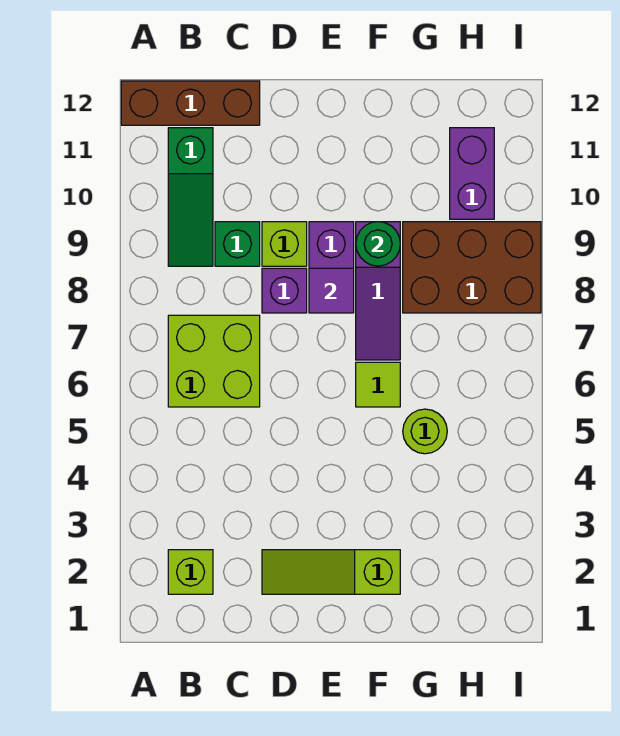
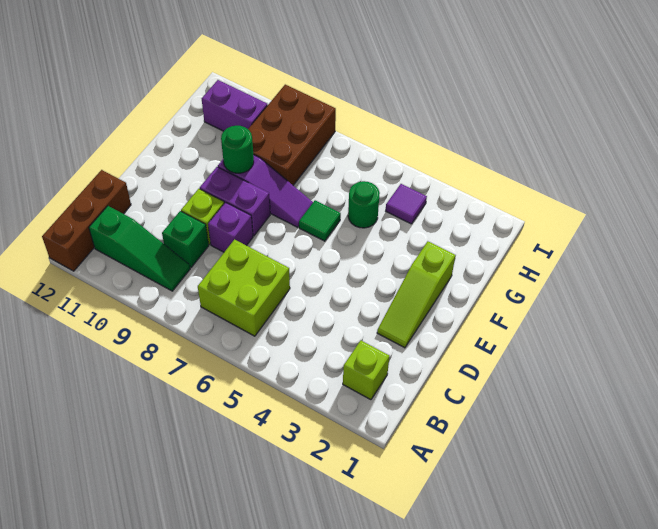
purple 1x1 tile [309,268,354,313] -> purple 1x1 tile moved to [386,184,427,224]
lime 1x1 tile [356,362,400,407] -> green 1x1 tile [299,200,341,241]
lime 1x1 round brick [403,409,447,454] -> green 1x1 round brick [348,181,380,228]

